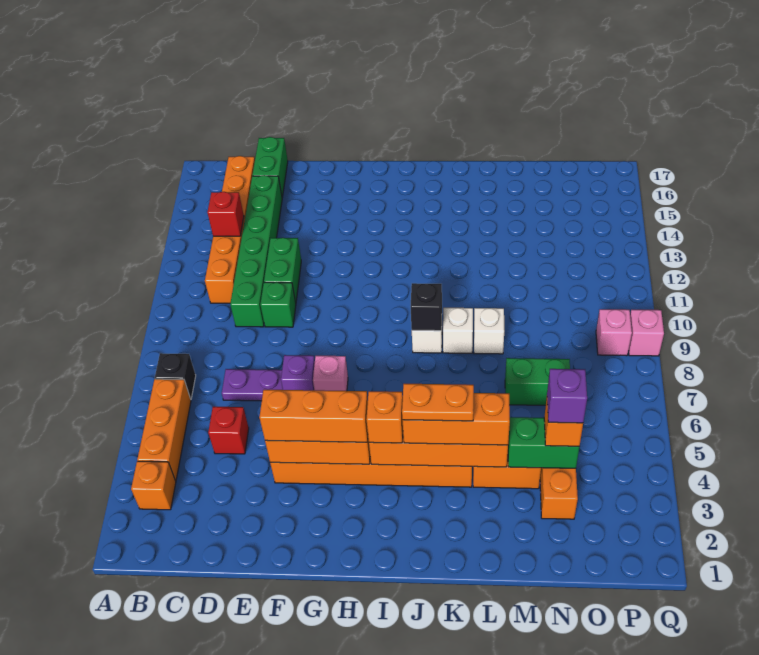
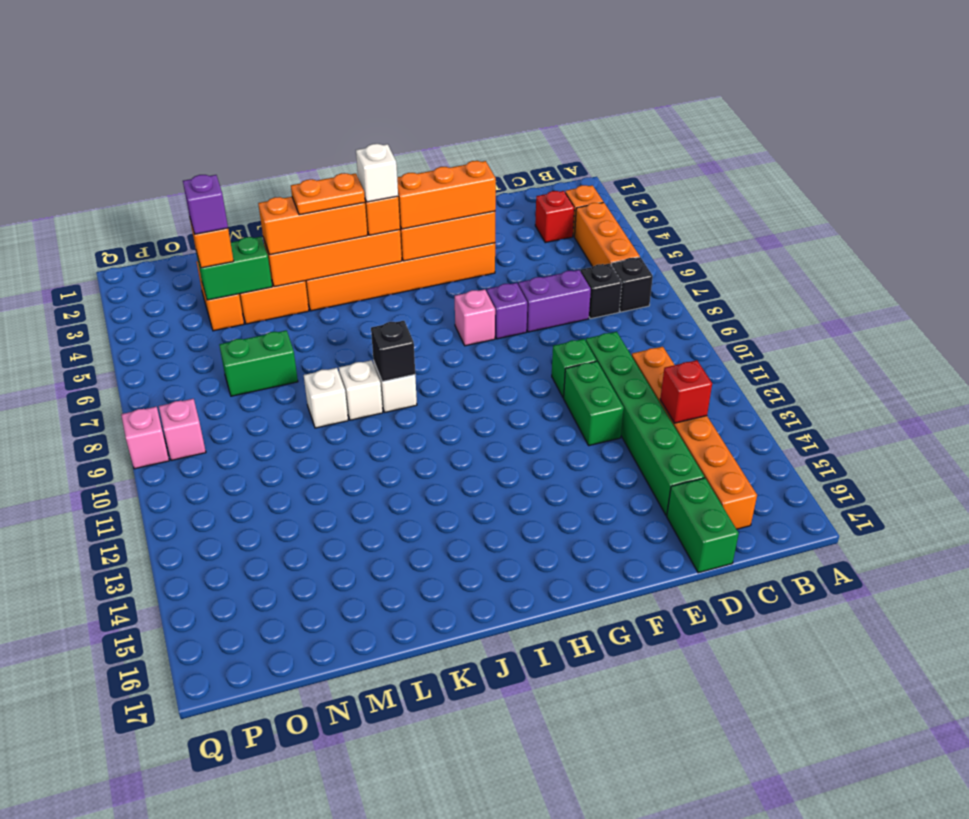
none -> black 1x1 brick [581,264,622,319]
red 1x1 brick [208,407,249,454] -> red 1x1 brick moved to [535,191,574,243]
purple 1x2 plate [222,369,283,401] -> purple 1x2 brick [518,270,591,332]
none -> white 1x1 brick [356,144,398,202]

